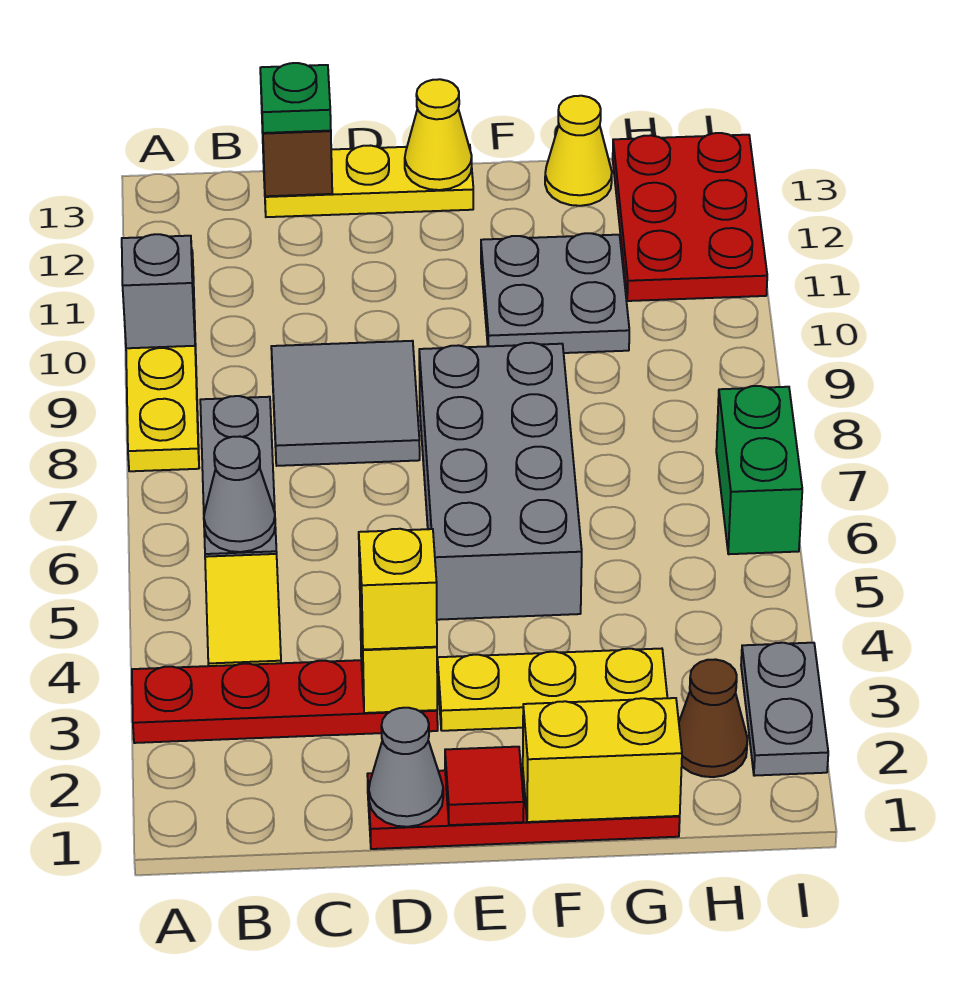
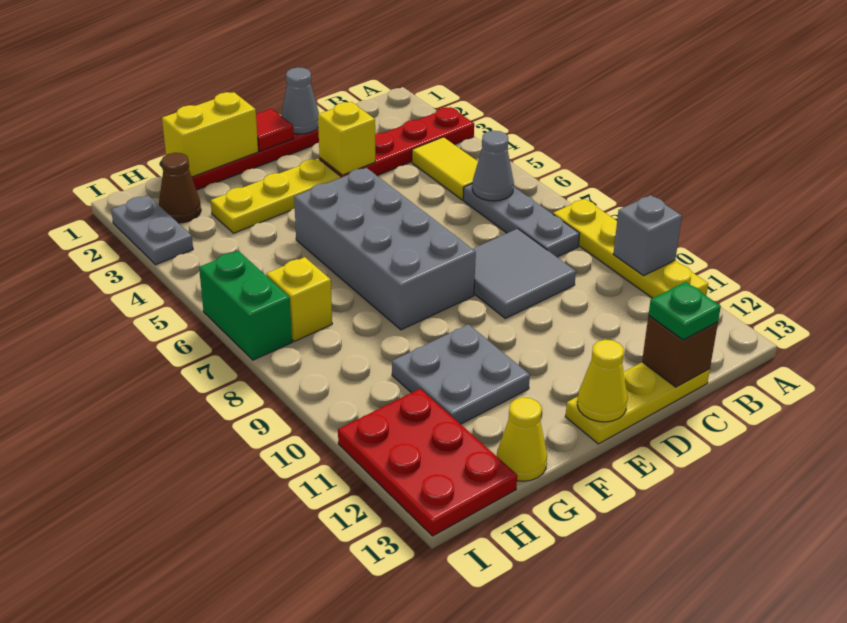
yellow 1x1 brick [359,529,437,650] -> yellow 1x1 brick moved to [266,257,332,342]

